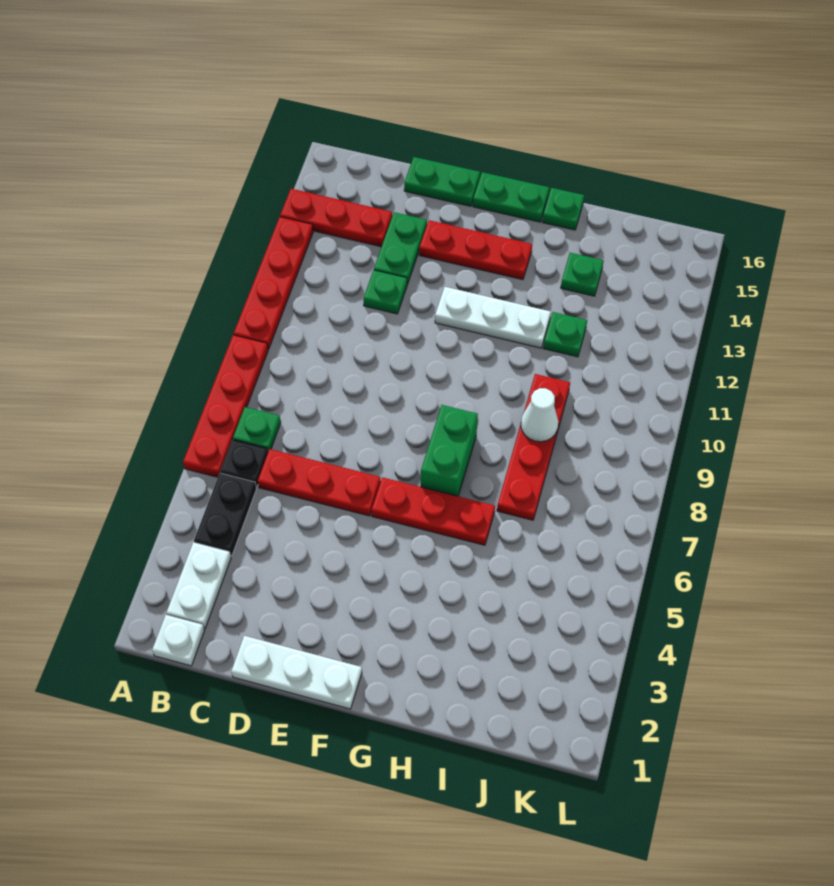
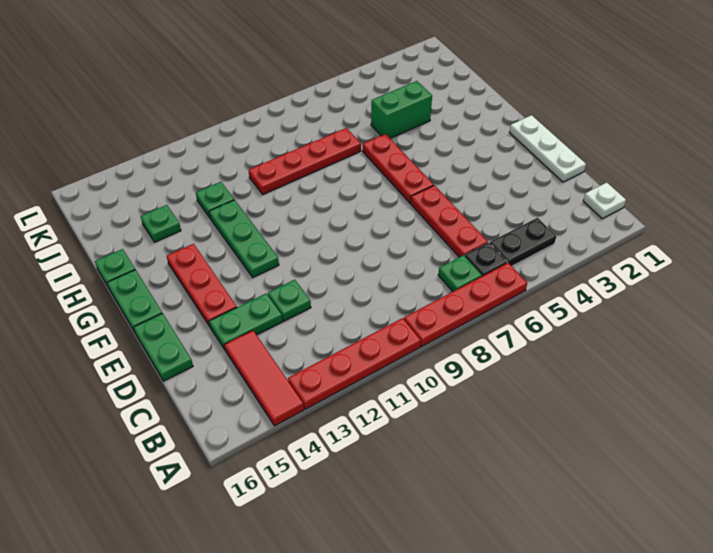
red 1x3 plate [280,189,392,247] -> red 1x3 tile [225,330,304,426]
white 1x2 plate [166,542,231,628] -> none
white 1x3 plate [435,287,551,348] -> green 1x3 plate [209,200,279,277]
green 1x2 brick [421,405,478,496] -> green 1x2 brick moved to [371,81,432,138]
white 1x1 cone [521,388,558,442] -> none

